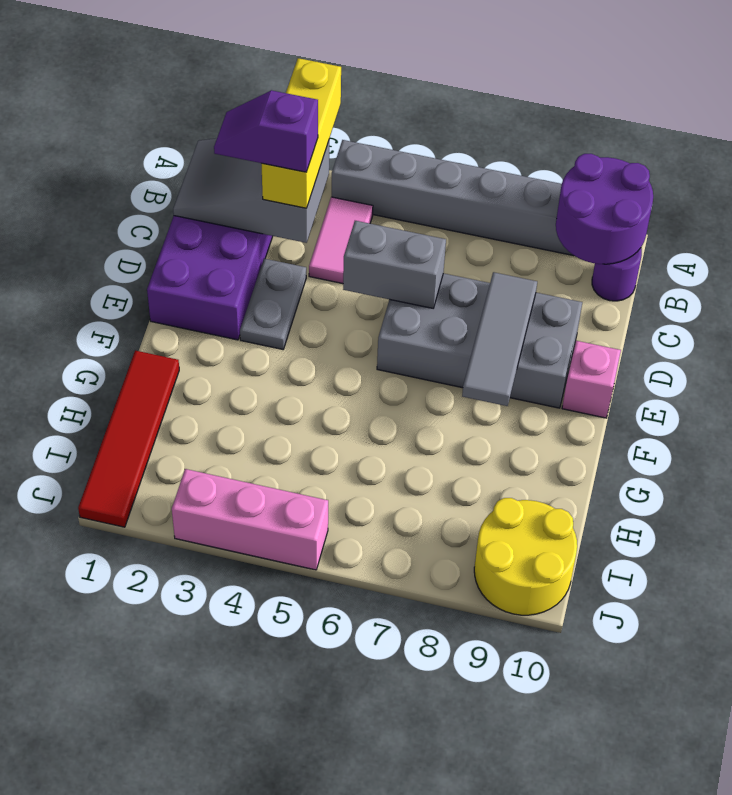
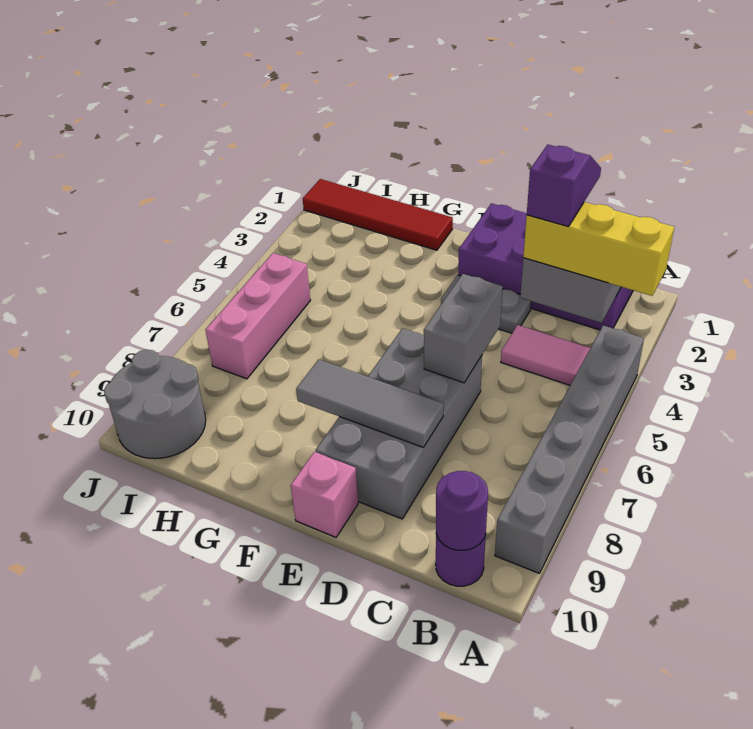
purple 2x2 round brick [556,154,653,264] -> purple 1x1 round brick [436,471,488,550]
yellow 2x2 round brick [474,498,577,615] -> grey 2x2 round brick [104,350,206,459]
pink 1x3 brick [172,469,328,570] -> pink 1x3 brick moved to [205,253,310,379]

